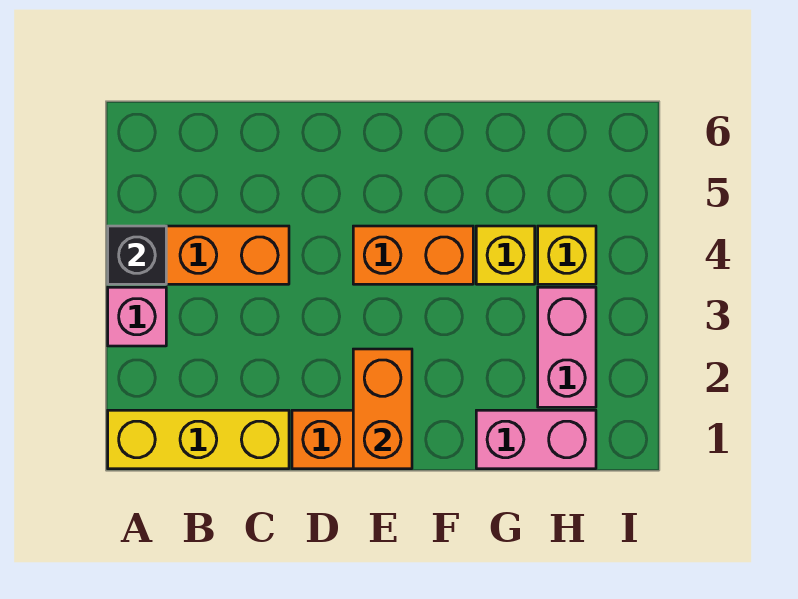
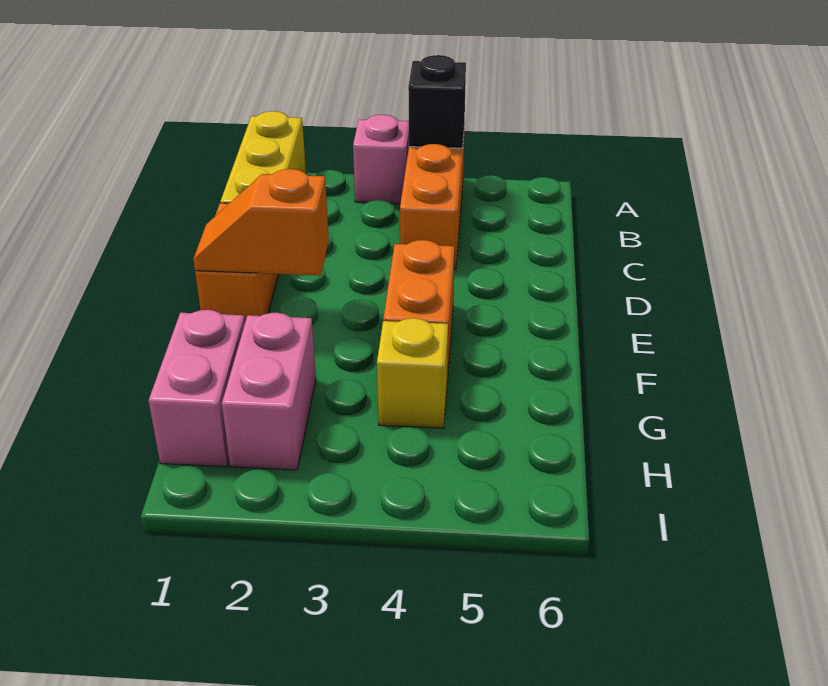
orange 1x2 brick [353,349,412,469] -> orange 1x2 slope [193,169,329,276]
pink 1x2 brick [538,287,596,407] -> pink 1x2 brick turned to [222,313,316,470]
yellow 1x1 brick [538,226,596,284] -> none

